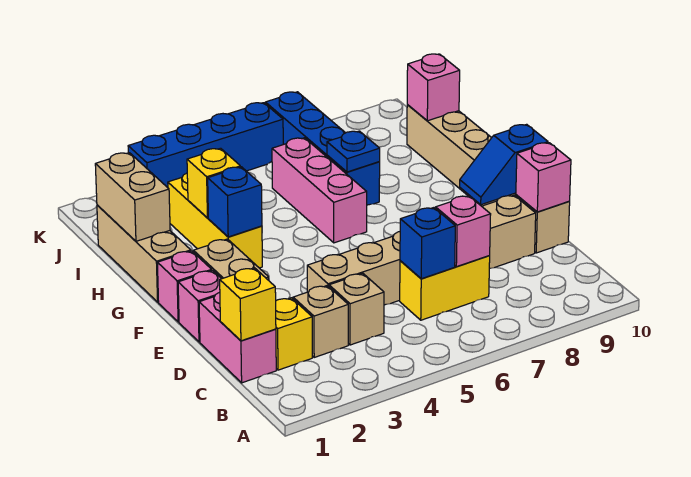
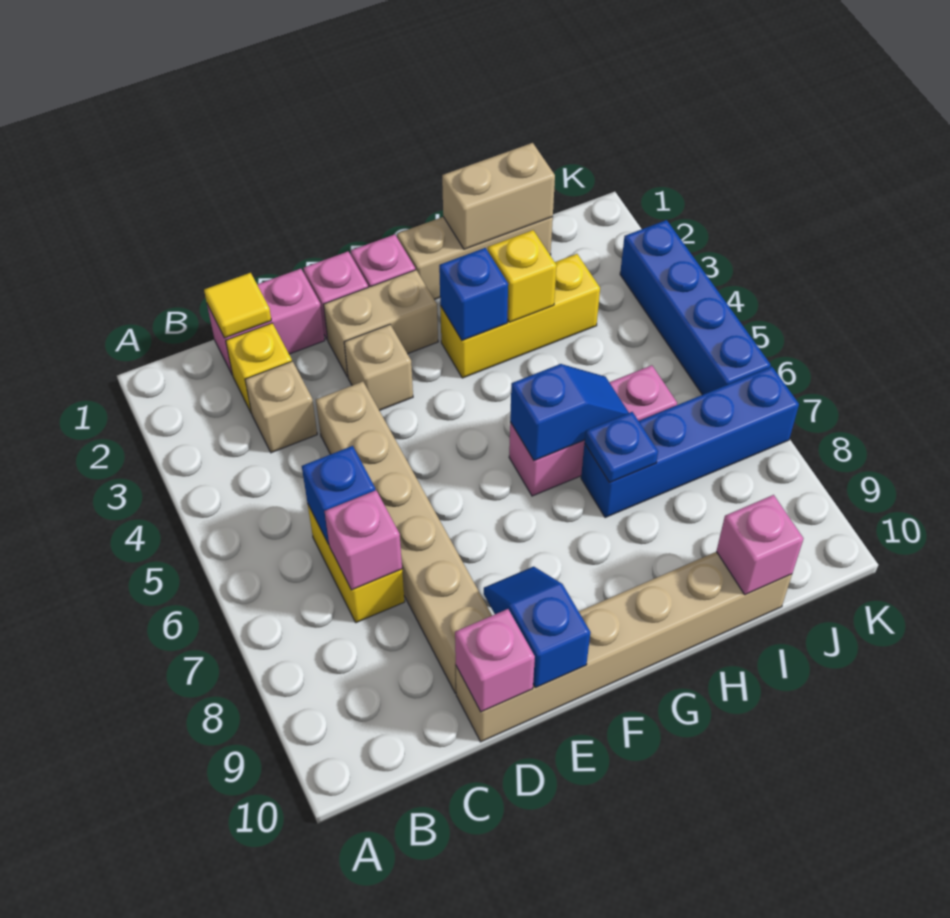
yellow 1x1 brick [220,268,276,341] -> yellow 1x1 tile [204,273,271,338]
tan 1x1 brick [329,273,384,345] -> tan 1x1 brick moved to [344,325,413,411]
none -> blue 1x2 slope [510,364,629,461]

